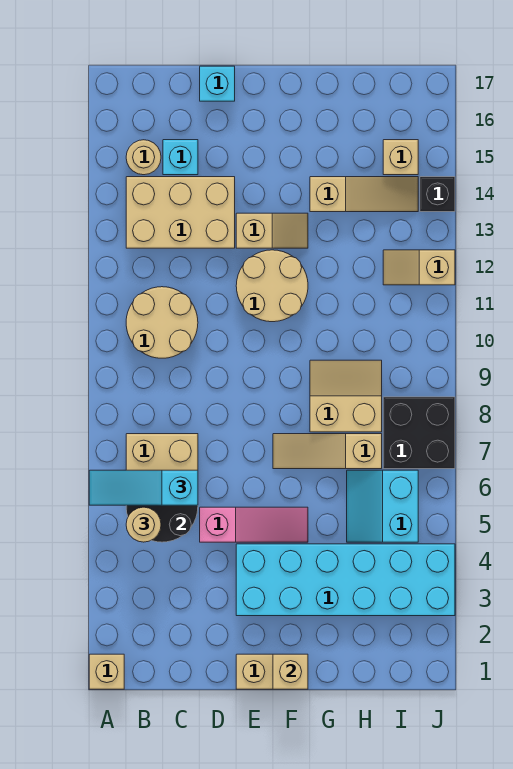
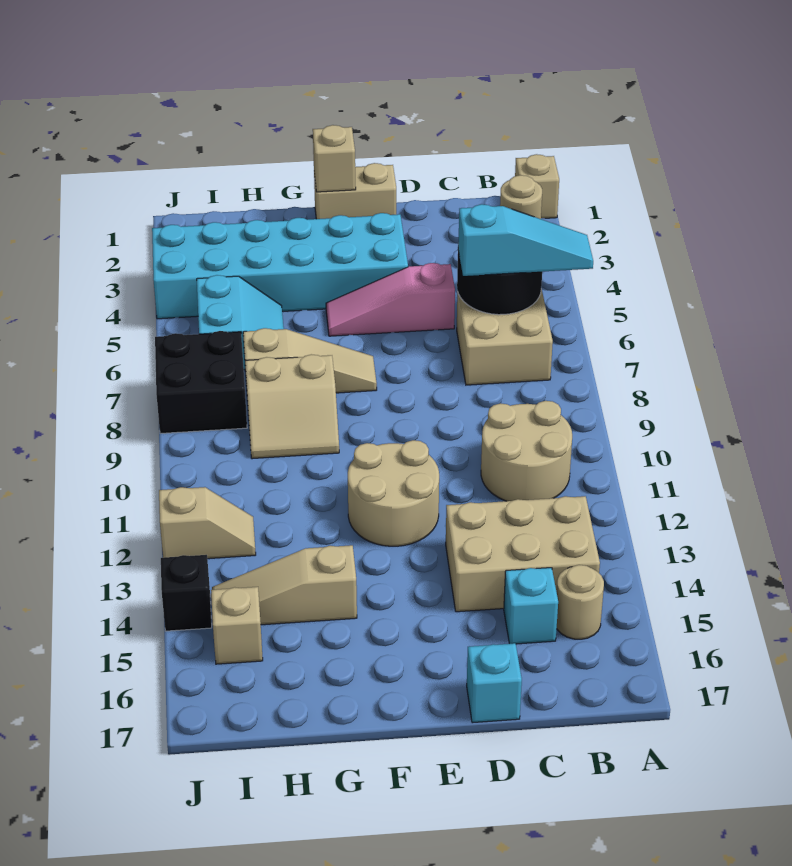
tan 1x2 slope [236,213,308,248] -> none

